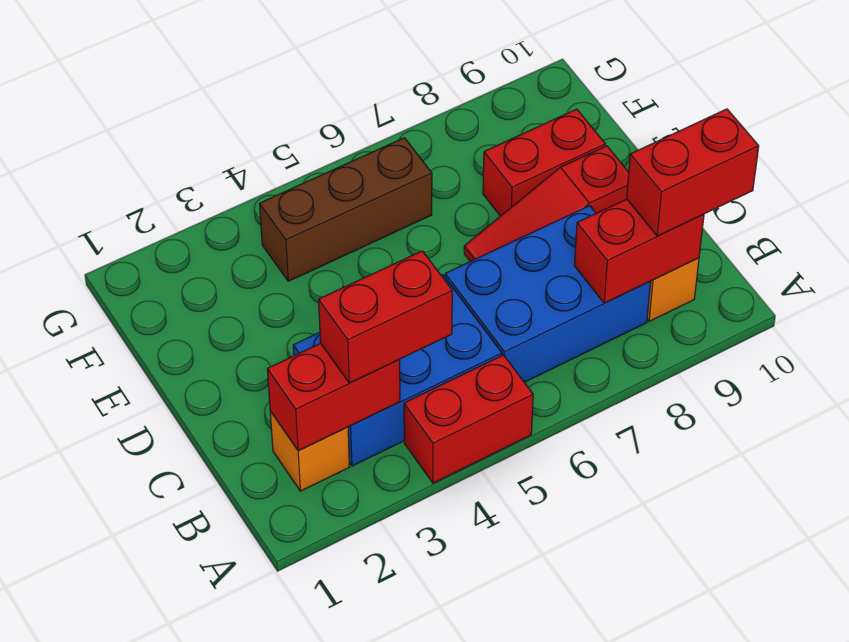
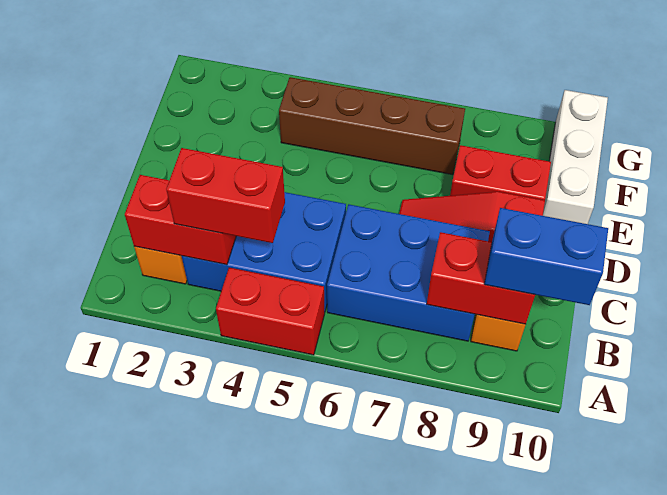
red 1x2 brick [627,109,759,236] -> blue 1x2 brick [484,208,608,305]
none -> white 1x3 brick [543,90,608,224]
brown 1x3 brick [260,138,432,281] -> brown 1x4 brick [279,77,465,175]

